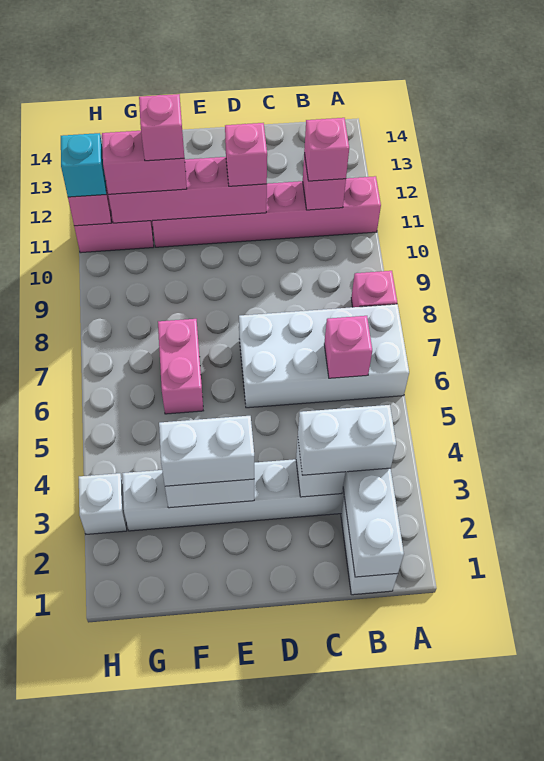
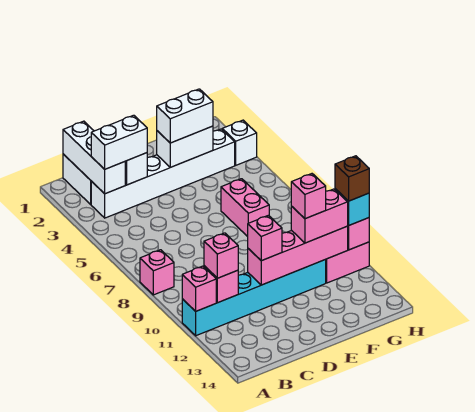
white 2x4 brick [239,304,409,408] -> none
pink 1x6 brick [152,176,381,247] -> cyan 1x6 brick [182,260,326,336]
pink 1x1 brick [324,316,372,378] -> pink 1x1 brick moved to [182,266,216,311]
none -> brown 1x1 brick [335,156,369,201]

